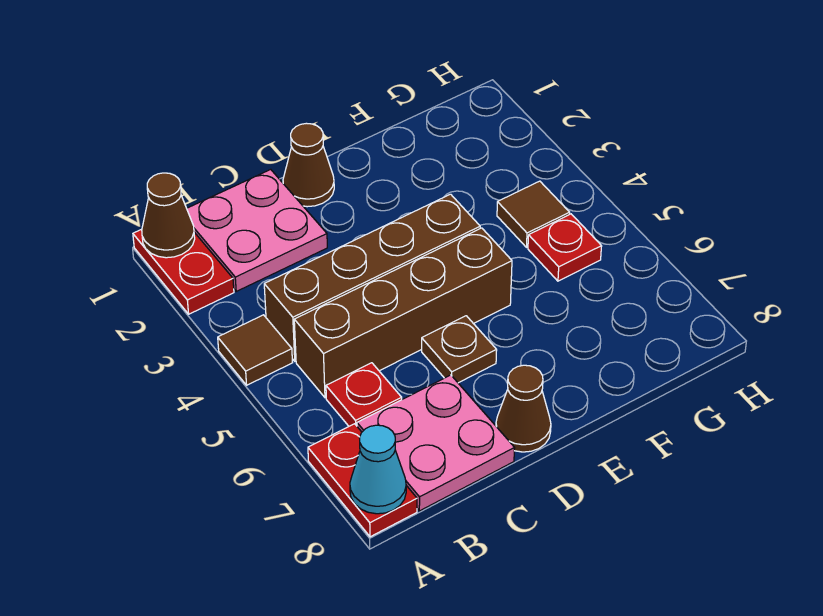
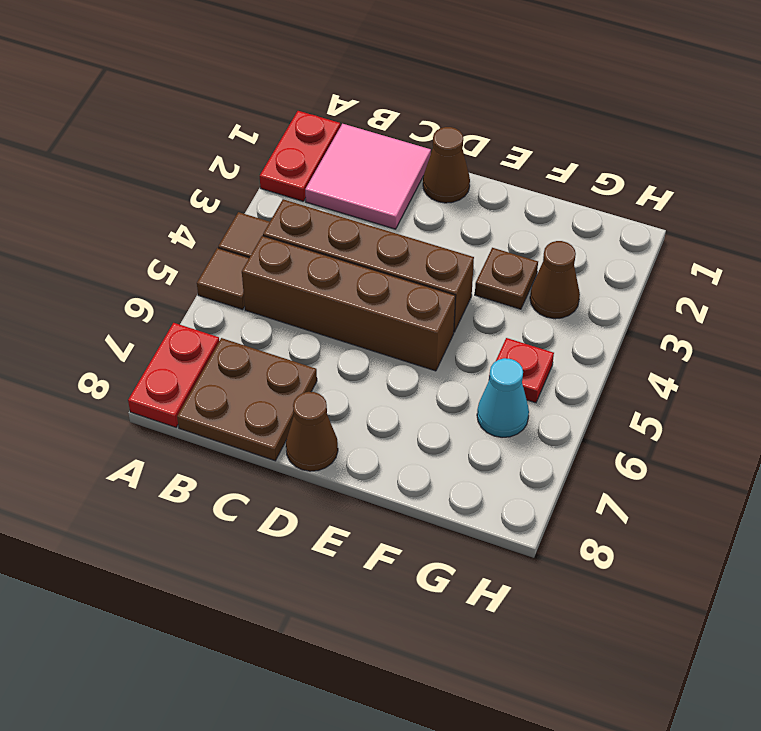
brown 1x1 cone [142,173,195,258] -> brown 1x1 cone moved to [530,241,580,319]
cyan 1x1 cone [350,425,406,514] -> cyan 1x1 cone moved to [477,358,529,437]
pink 2x2 plate [187,169,327,291] -> pink 2x2 tile [305,124,431,229]
red 1x1 plate [326,363,402,426] -> none
pink 2x2 plate [357,375,515,511] -> brown 2x2 plate [177,338,317,461]
brown 1x1 plate [422,316,497,383] -> brown 1x1 plate moved to [475,248,538,309]
brown 1x1 tile [497,181,570,247] -> brown 1x1 tile moved to [197,248,249,309]

